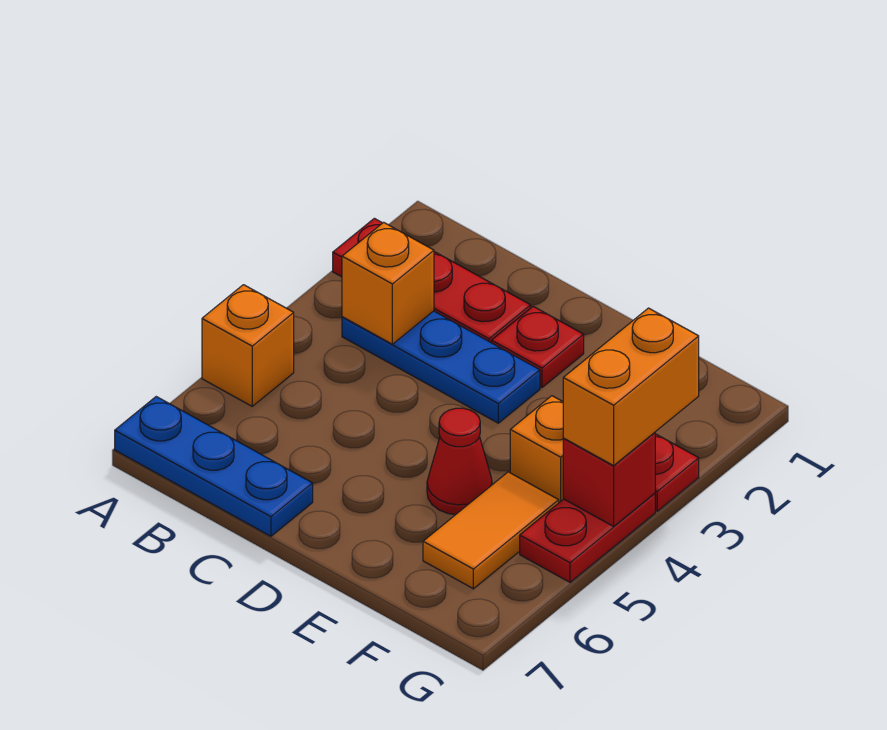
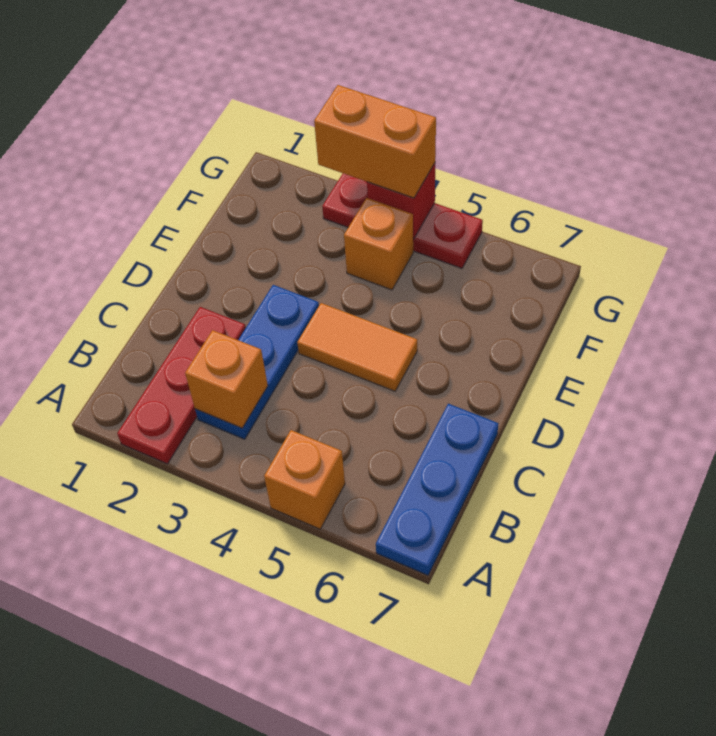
red 1x1 plate [492,306,584,388] -> none
red 1x1 cone [427,408,492,515] -> none
orange 1x2 tile [423,472,559,589] -> orange 1x2 tile moved to [297,303,417,391]

